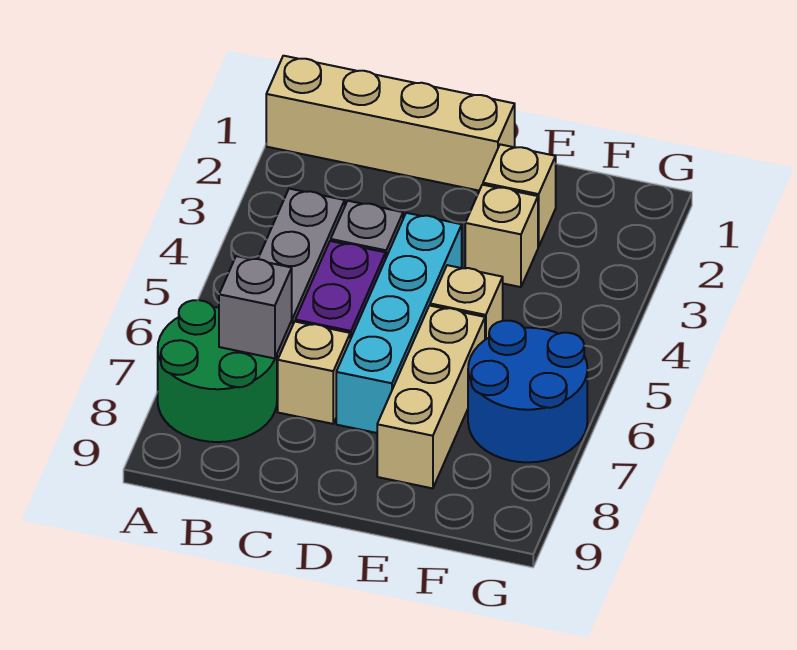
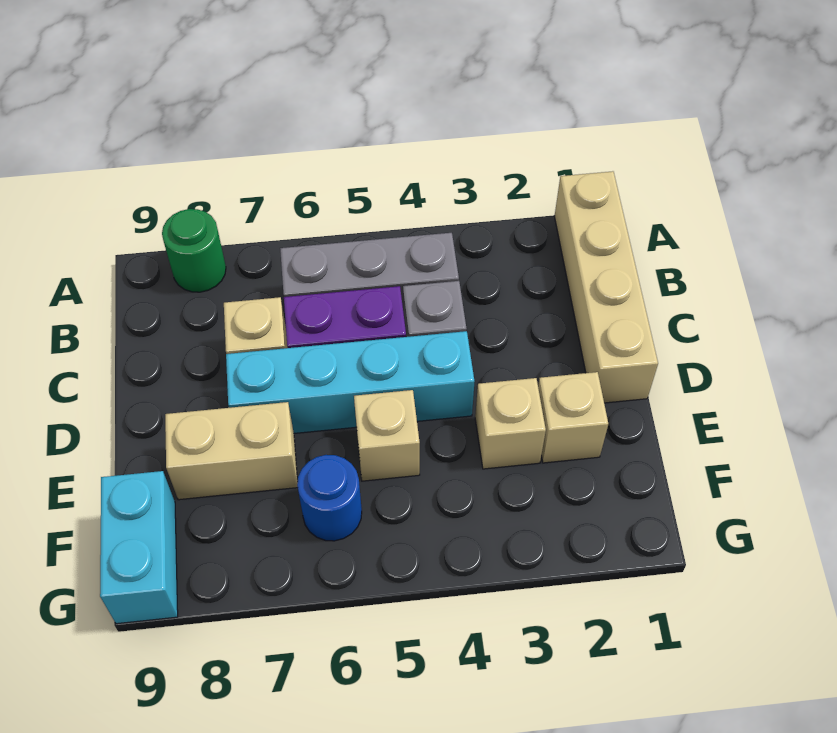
green 2x2 round brick [158,300,277,442] -> green 1x1 round brick [162,209,226,292]
grey 1x1 brick [219,256,292,359] -> none
tan 1x3 brick [377,305,485,488] -> tan 1x2 brick [165,402,298,500]
blue 2x2 round brick [468,321,587,462] -> blue 1x1 round brick [297,455,362,541]
none -> cyan 1x2 brick [100,471,178,624]

